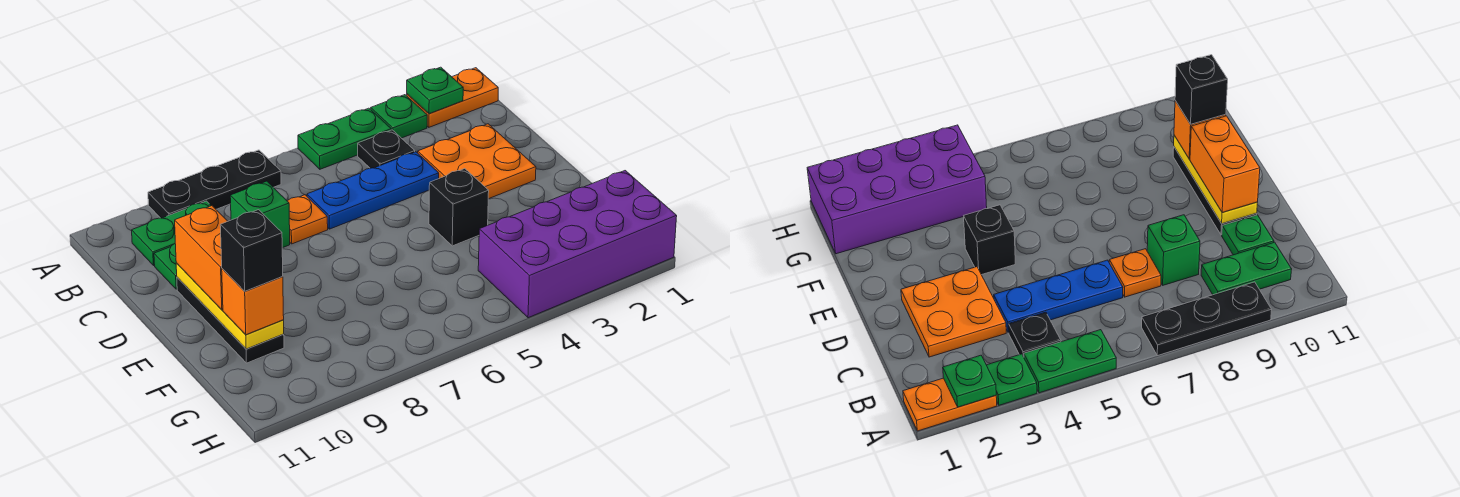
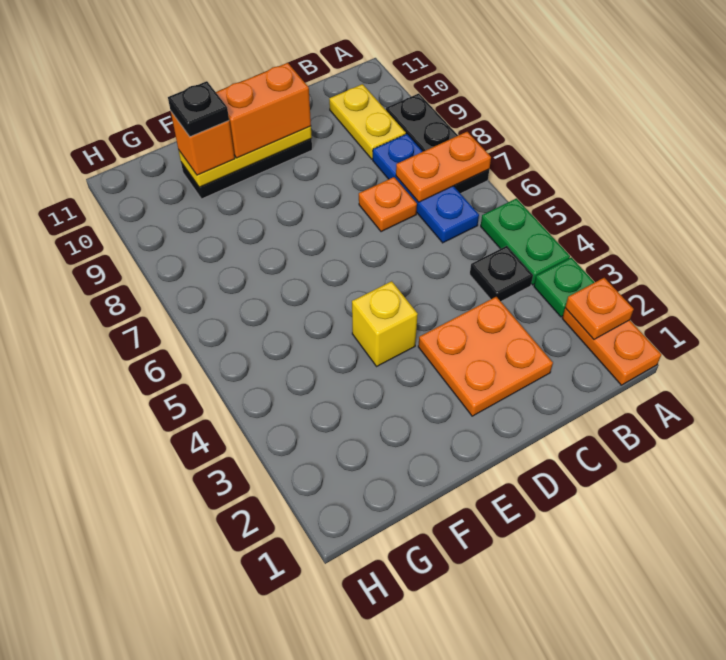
green 1x1 plate [407,67,463,114] -> orange 1x1 plate [565,278,634,339]
none -> orange 1x2 plate [396,132,491,202]
green 1x2 plate [132,201,211,265] -> yellow 1x2 plate [329,84,406,159]
blue 1x3 plate [307,152,439,229] -> blue 1x3 plate moved to [373,134,479,243]
green 1x1 brick [230,181,290,248] -> none
green 1x1 plate [154,244,177,289] -> none
black 1x1 brick [429,169,489,246] -> yellow 1x1 brick [352,281,418,366]
black 1x1 brick [220,210,283,291] -> black 1x1 plate [168,81,229,137]
purple 2x4 brick [478,171,677,318] -> none

